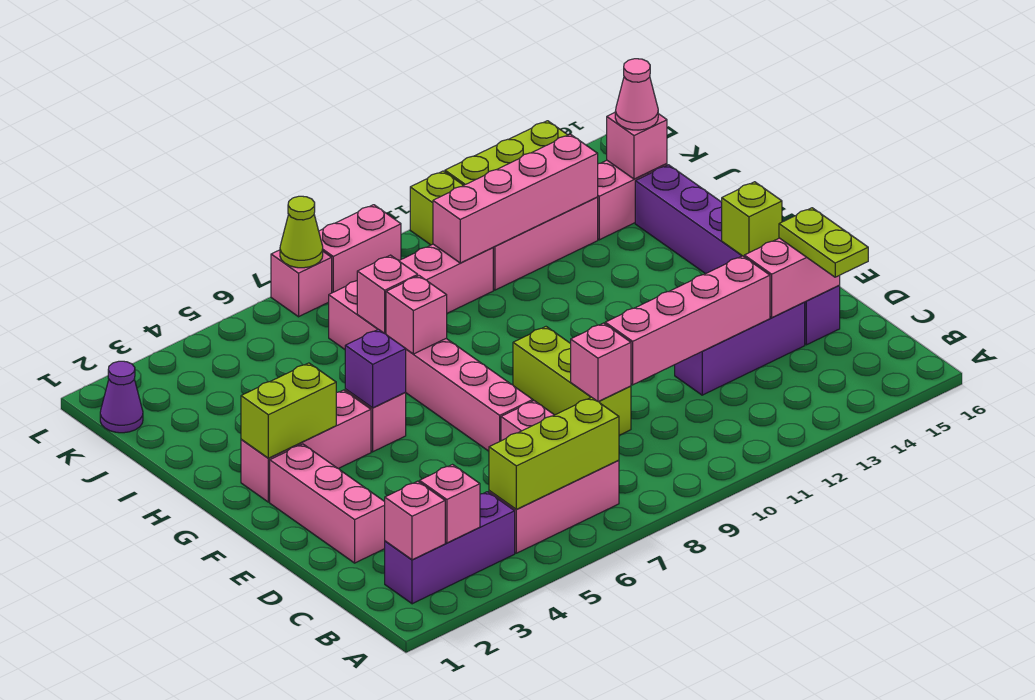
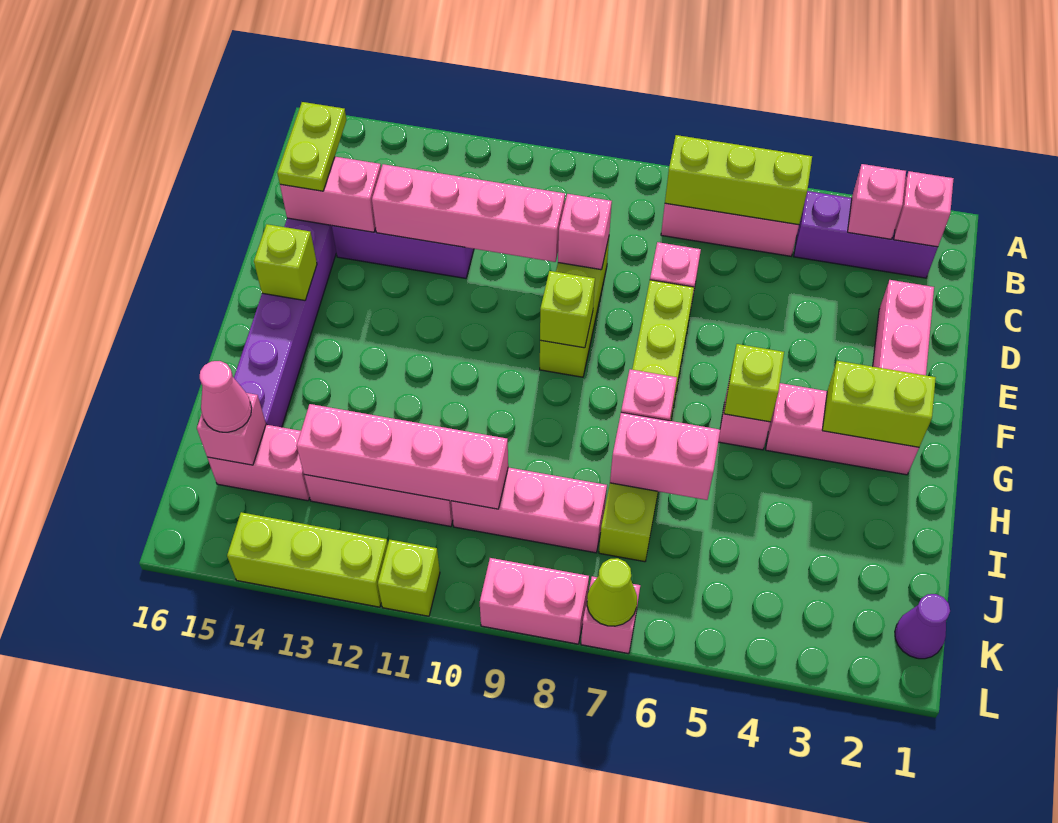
pink 1x6 brick [329,281,533,451] -> lime 1x6 brick [599,280,694,562]
none -> lime 1x1 brick [540,271,595,348]
purple 1x1 brick [345,329,406,408] -> lime 1x1 brick [724,344,784,422]
pink 1x1 brick [357,255,418,333] -> pink 1x2 brick [610,412,720,500]

